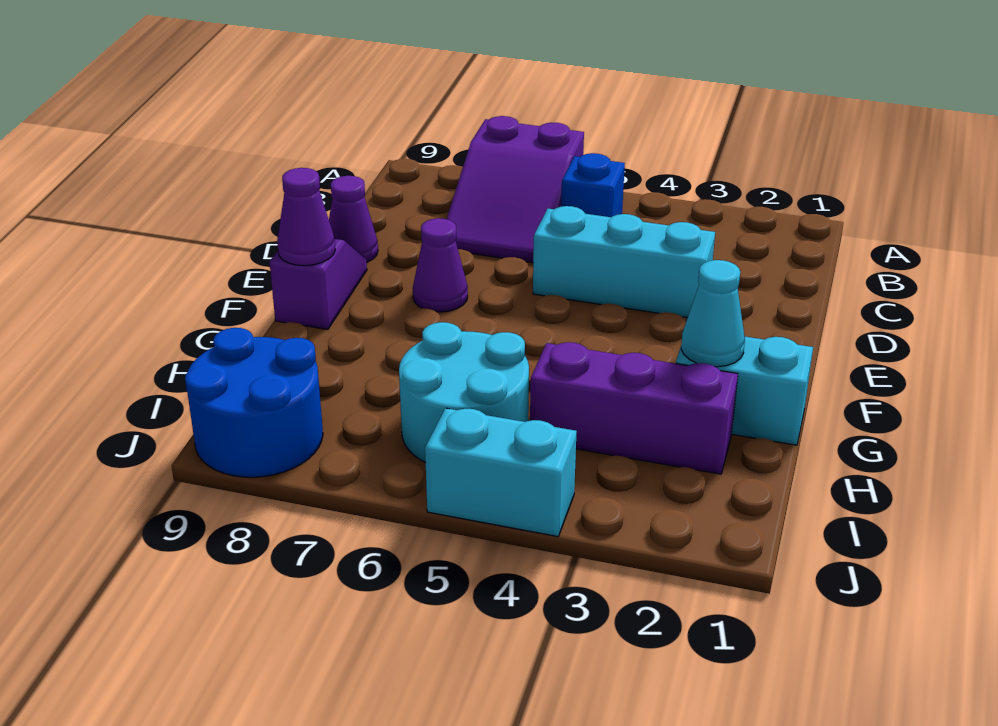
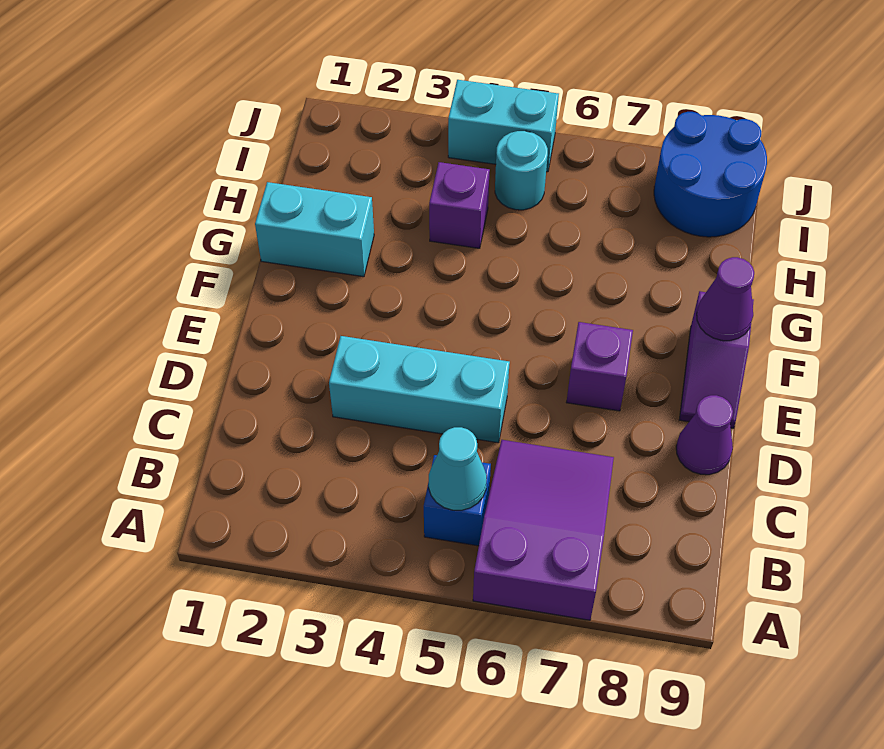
purple 1x1 cone [413,218,468,312] -> purple 1x1 brick [566,322,633,411]
cyan 1x1 cone [681,260,745,367] -> cyan 1x1 cone moved to [429,427,487,510]
purple 1x3 brick [530,342,738,474] -> purple 1x1 brick [429,162,490,248]
cyan 2x2 round brick [399,322,529,463] -> cyan 1x1 round brick [495,131,548,210]

